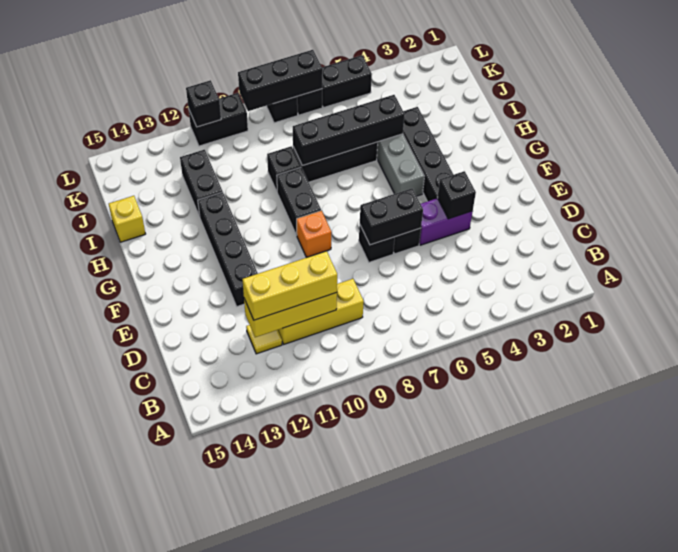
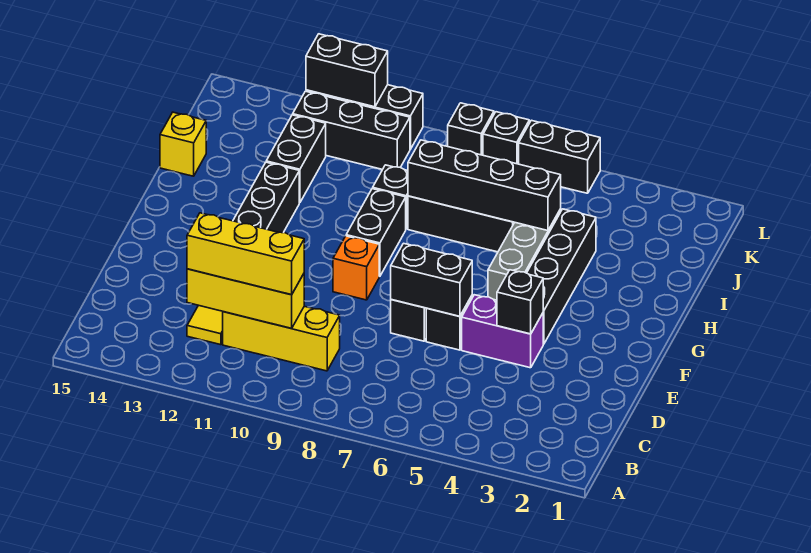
black 1x3 brick [238,50,323,111] -> black 1x3 brick moved to [293,91,410,169]
black 1x1 brick [186,80,221,127] -> black 1x2 brick [306,34,388,107]

